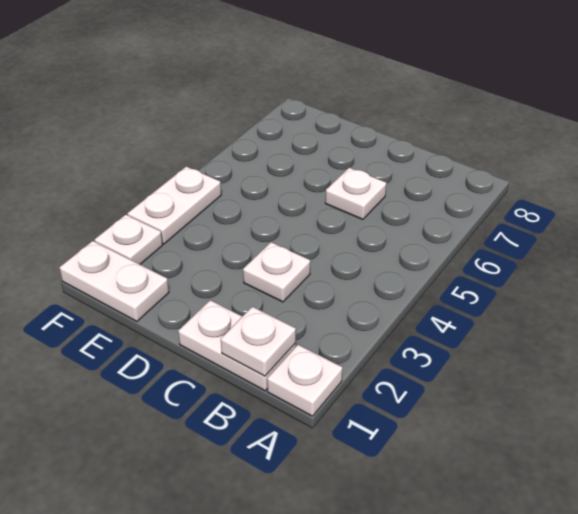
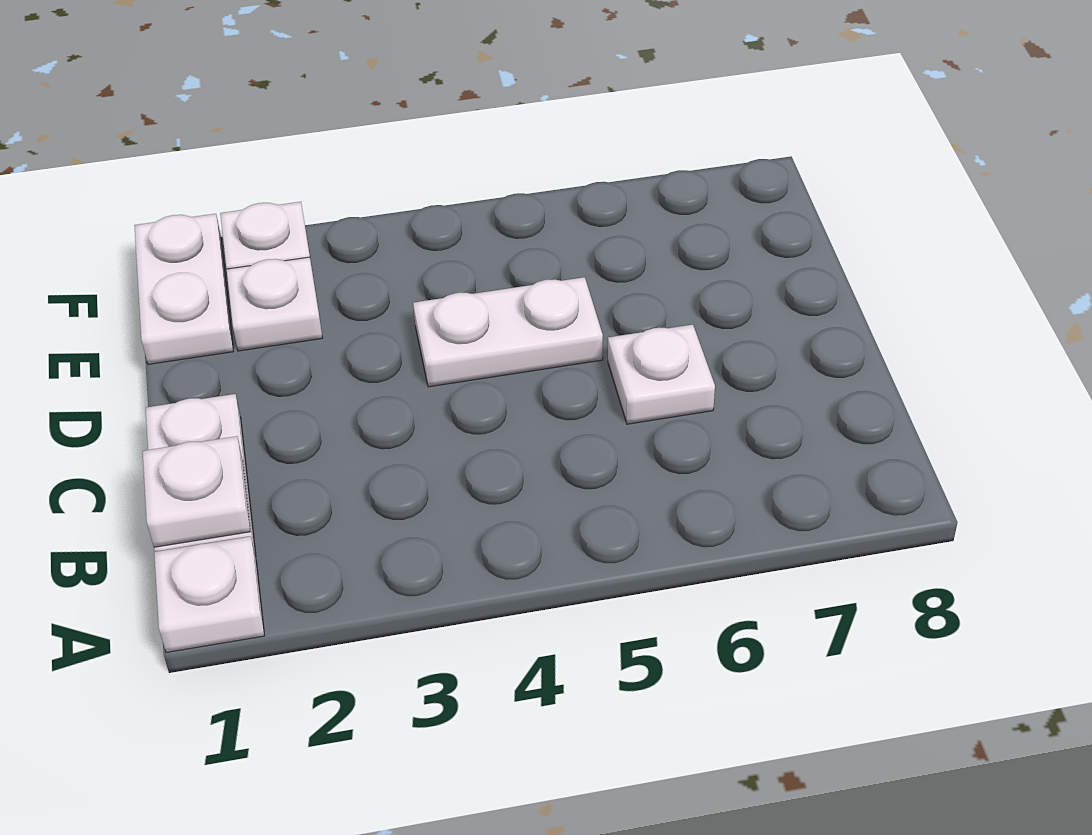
white 1x1 plate [243,242,310,302] -> white 1x1 plate moved to [227,257,323,351]
white 1x2 plate [127,166,221,244] -> white 1x2 plate moved to [413,277,603,387]

